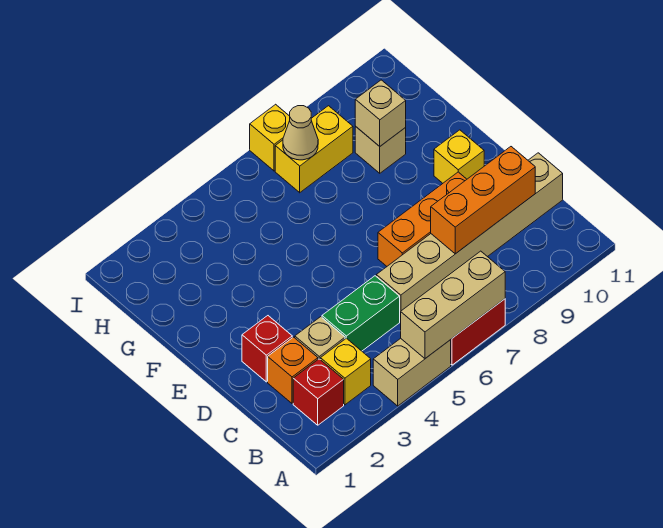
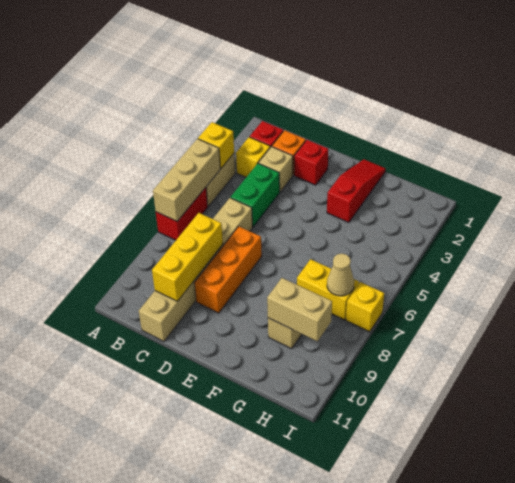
orange 1x3 brick [431,147,535,254] -> yellow 1x3 brick [152,213,223,301]
yellow 1x1 brick [434,130,484,183] -> yellow 1x1 brick moved to [198,122,234,169]
none -> red 1x3 slope [327,159,385,223]
tan 1x1 brick [355,80,406,146] -> tan 1x2 brick [267,278,332,341]
yellow 1x2 brick [275,106,353,193] -> yellow 1x2 brick turned to [297,259,359,320]

